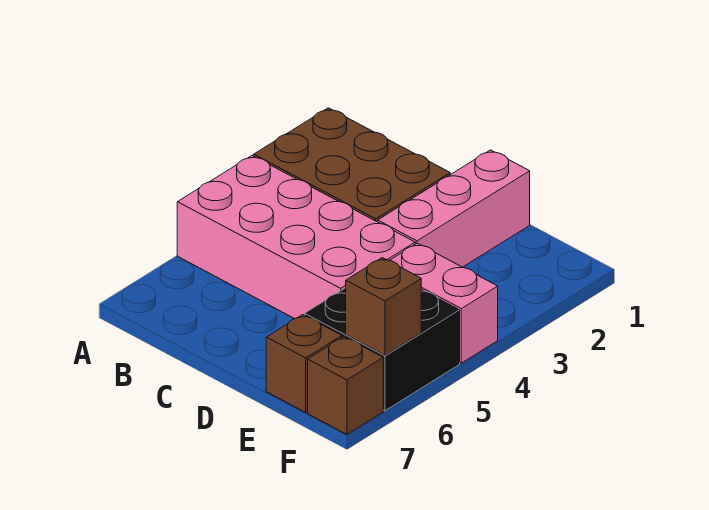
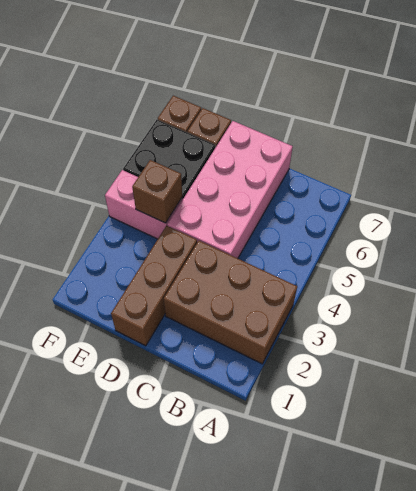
pink 2x4 brick [177,156,415,319] -> pink 2x4 brick turned to [167,121,293,258]
pink 1x3 brick [378,150,530,267] -> brown 1x3 brick [111,226,197,346]
brown 1x1 brick [346,258,421,355] -> brown 1x1 brick moved to [132,160,182,223]

